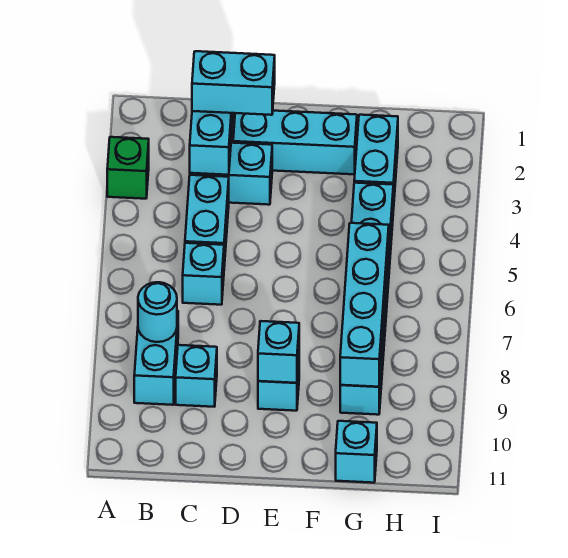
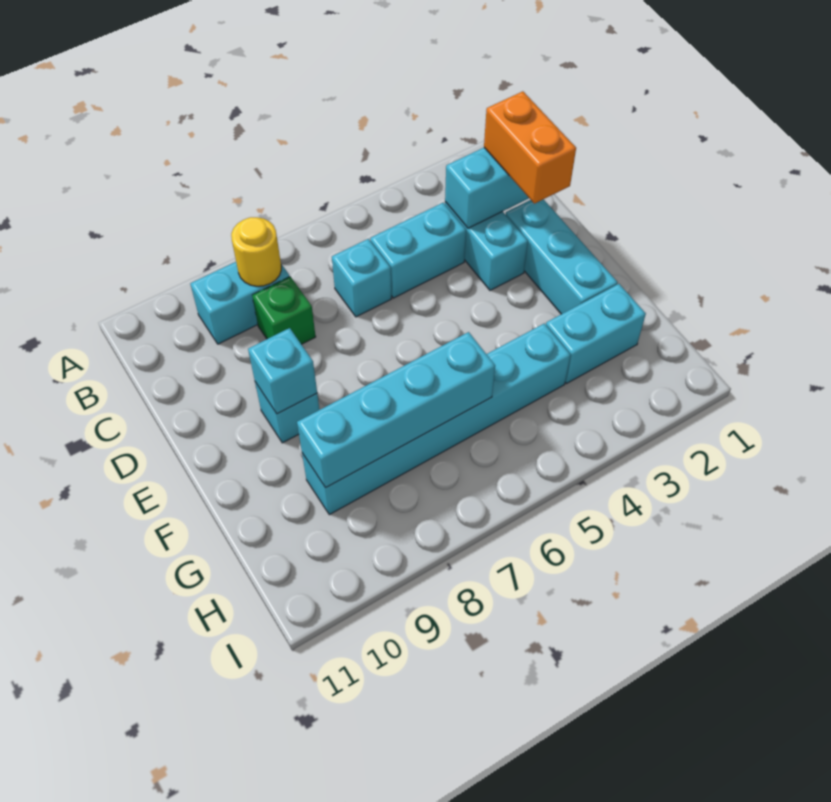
green 1x1 brick [107,137,149,199] -> green 1x1 brick moved to [252,277,316,344]
cyan 1x1 round brick [138,282,177,342] -> yellow 1x1 round brick [231,217,281,286]
cyan 1x2 brick [192,51,275,115] -> orange 1x2 brick [484,91,576,204]
cyan 1x1 brick [176,345,217,407] -> none
cyan 1x1 brick [336,421,377,483] -> none

